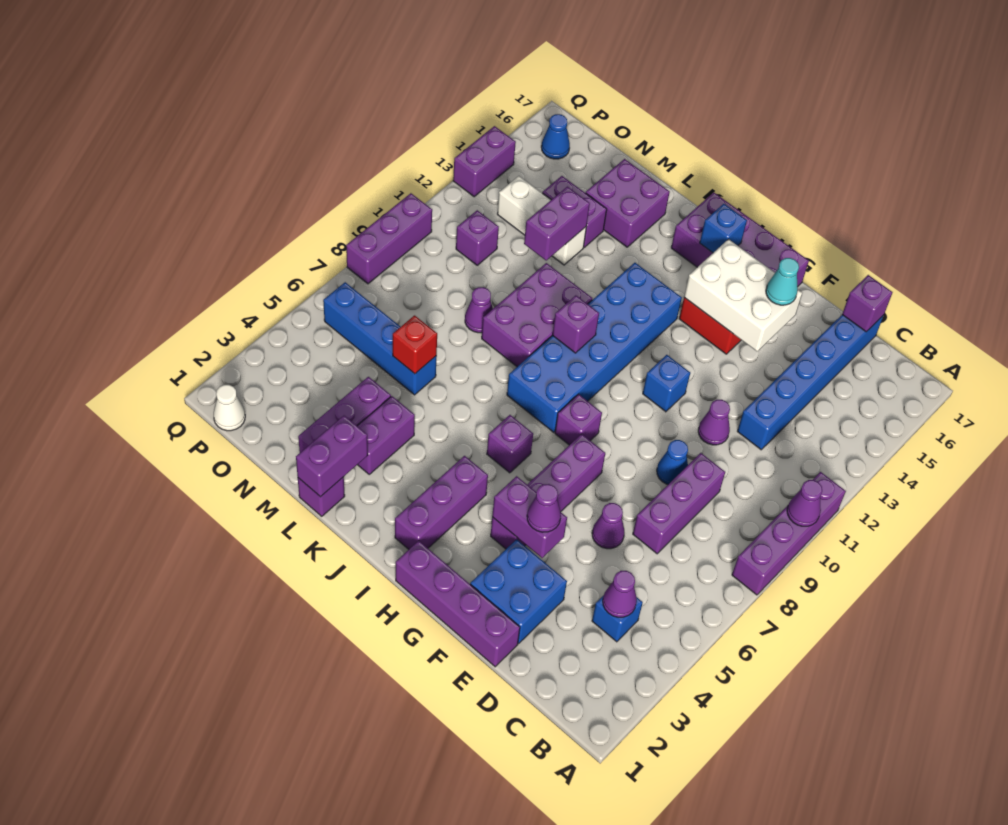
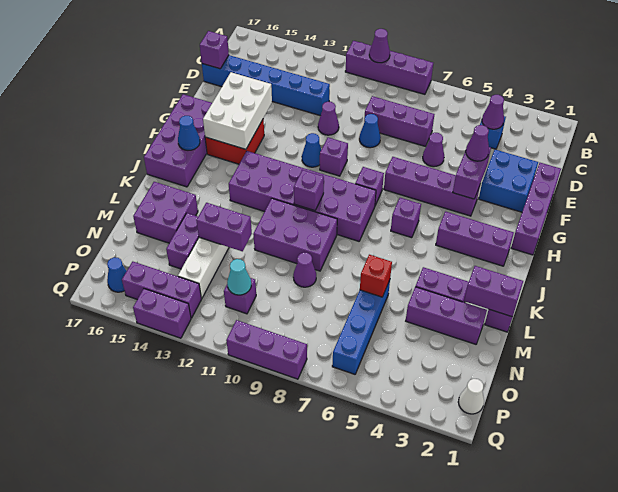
cyan 1x1 cone [766,258,799,305] -> cyan 1x1 cone moved to [227,259,251,295]
none -> purple 1x1 brick [320,137,348,176]
blue 1x1 brick [643,355,690,412] -> blue 1x1 cone [302,133,321,167]
blue 2x6 brick [507,263,682,432] -> purple 2x6 brick [229,151,376,241]
blue 1x1 brick [700,204,747,253] -> blue 1x1 cone [178,116,200,150]
none -> purple 1x3 brick [122,262,201,318]

